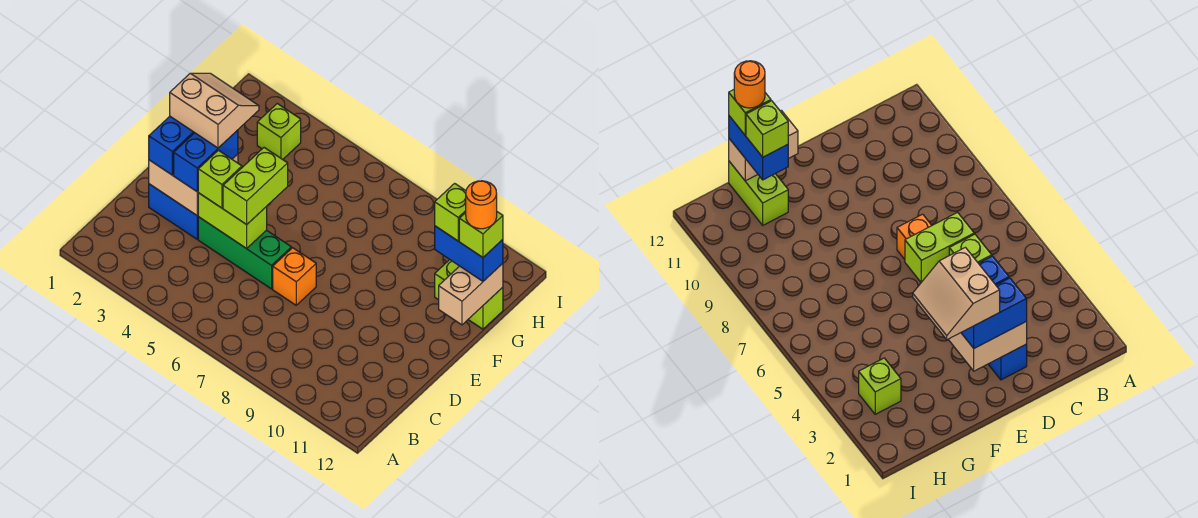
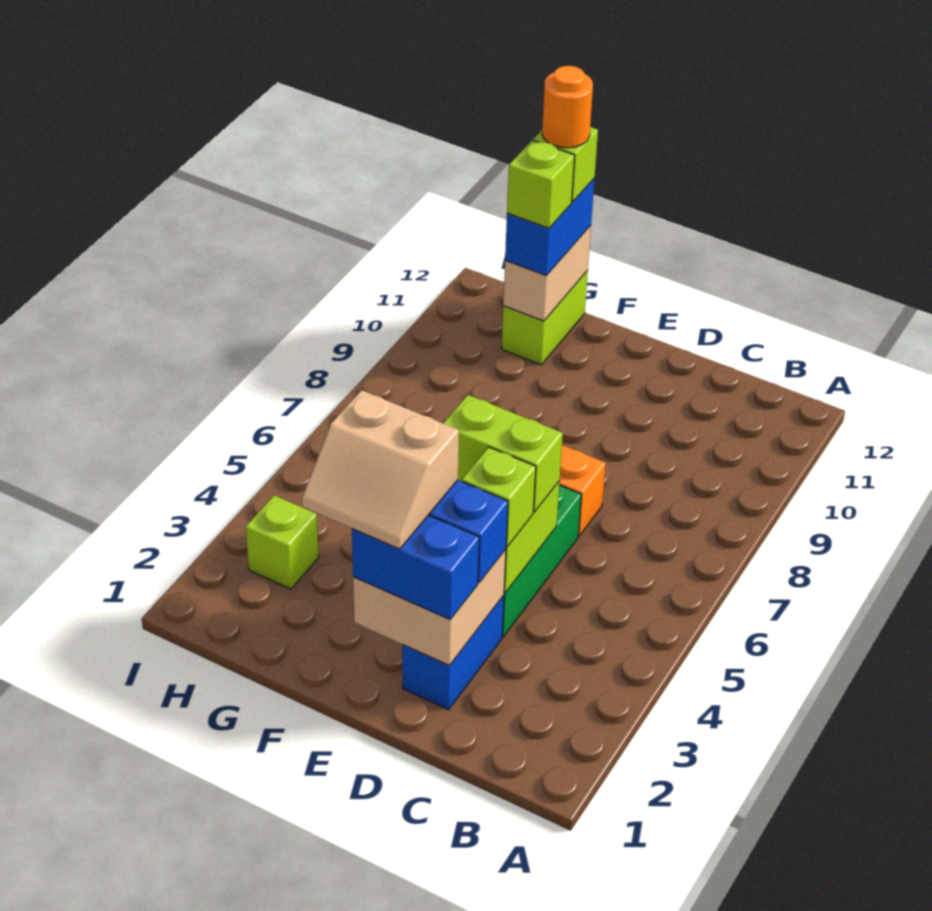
tan 2x2 slope [170,73,259,148] -> tan 2x2 slope turned to [302,390,459,549]
tan 1x2 brick [439,263,503,325] -> tan 1x2 brick turned to [503,225,591,321]

